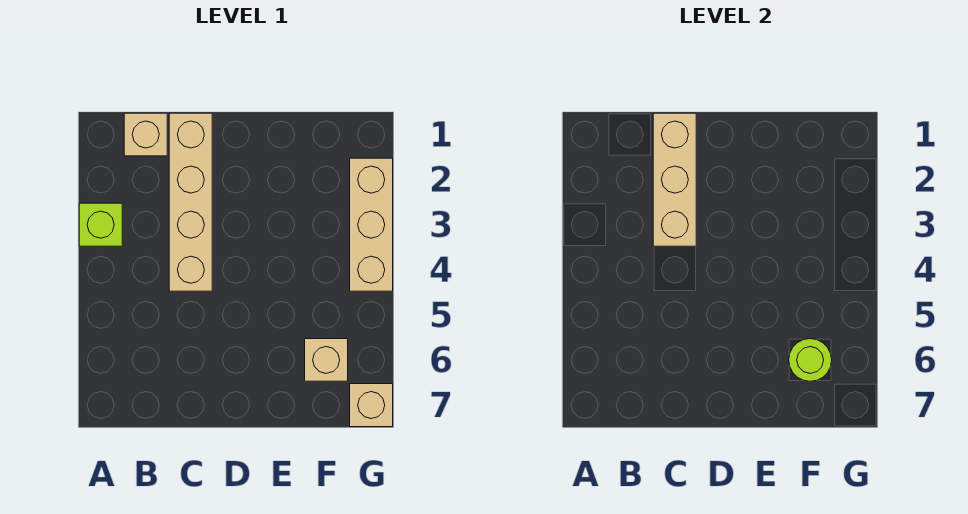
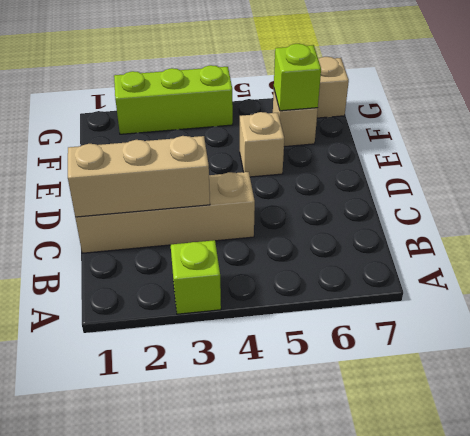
tan 1x1 brick [124,113,167,156] -> tan 1x1 brick moved to [240,112,284,177]
lime 1x1 round brick [789,339,832,381] -> lime 1x1 brick [274,44,321,111]
tan 1x3 brick [350,158,393,291] -> lime 1x3 brick [114,65,233,134]

